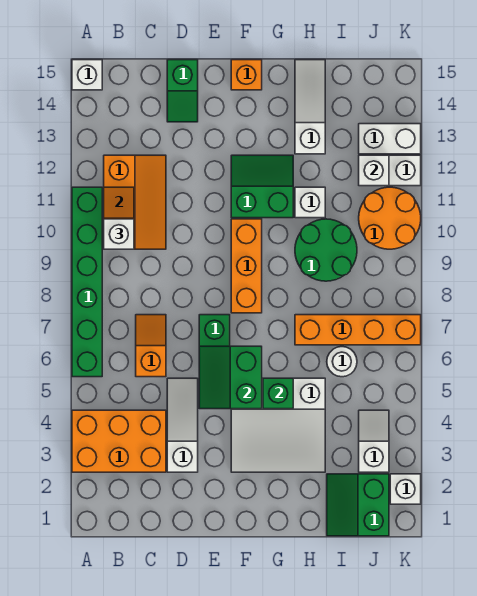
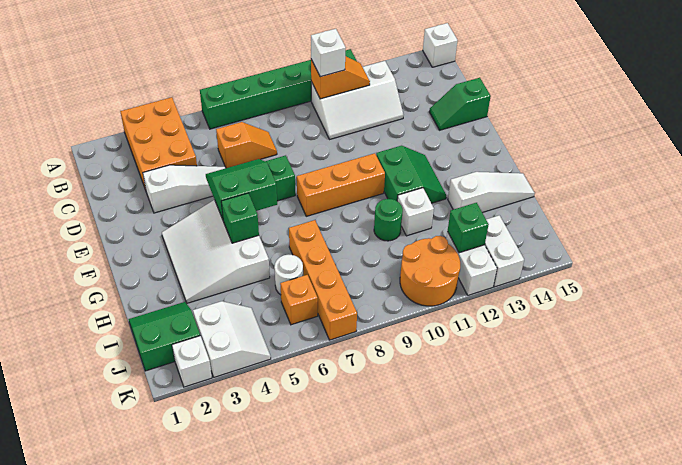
orange 2x3 slope [104,155,166,249] -> white 2x3 slope [311,61,403,139]
orange 1x1 brick [231,60,262,90] -> orange 1x1 brick moved to [280,275,318,325]
green 2x2 round brick [295,219,357,281] -> green 1x1 round brick [374,199,403,241]
white 1x2 slope [359,410,389,472] -> white 2x2 slope [193,301,271,377]
white 1x1 brick [359,155,389,186] -> green 1x1 brick [448,203,489,253]

